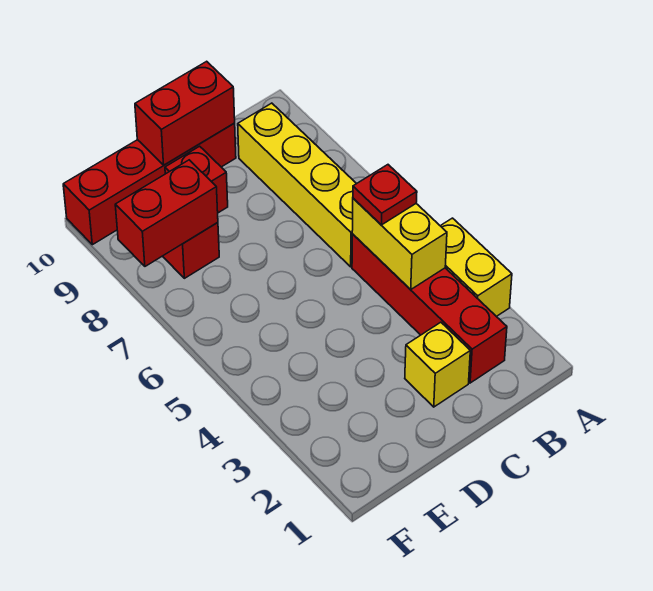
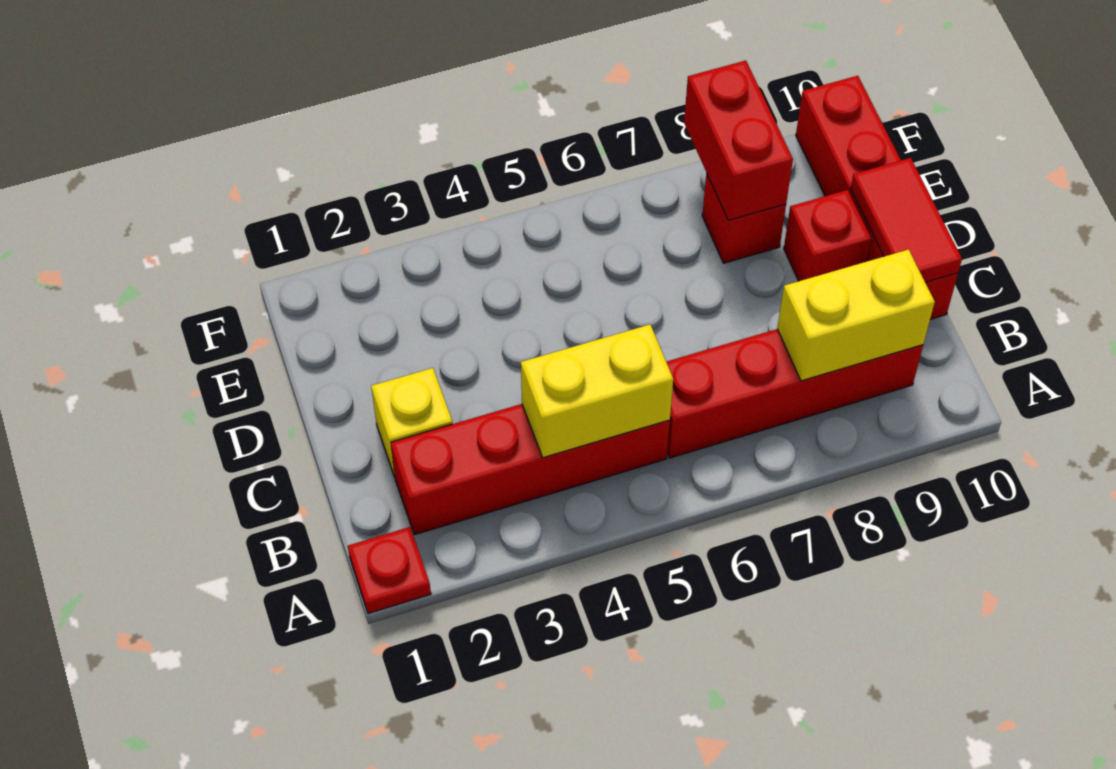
yellow 1x2 brick [441,218,512,317] -> yellow 1x2 brick moved to [777,249,935,381]
red 1x1 plate [353,165,417,225] -> red 1x1 plate moved to [348,527,431,614]
yellow 1x4 brick [238,103,356,267] -> red 1x4 brick [666,329,923,458]
red 1x2 brick [135,61,235,165] -> red 1x2 tile [851,158,962,283]

